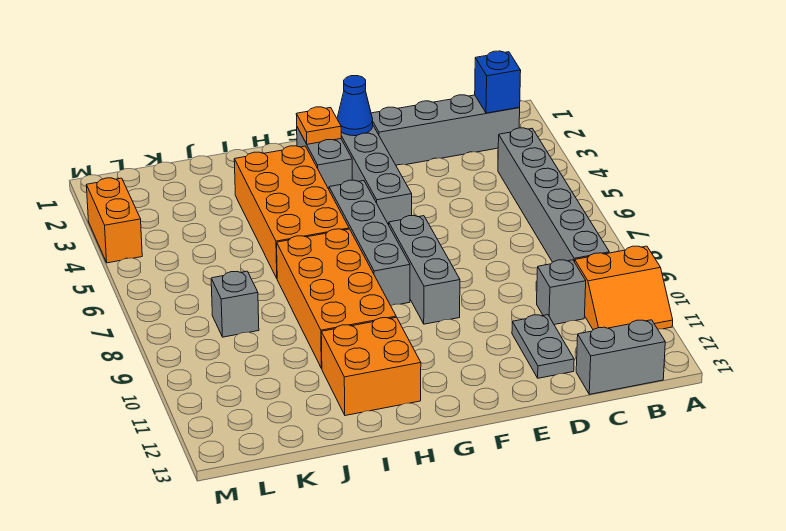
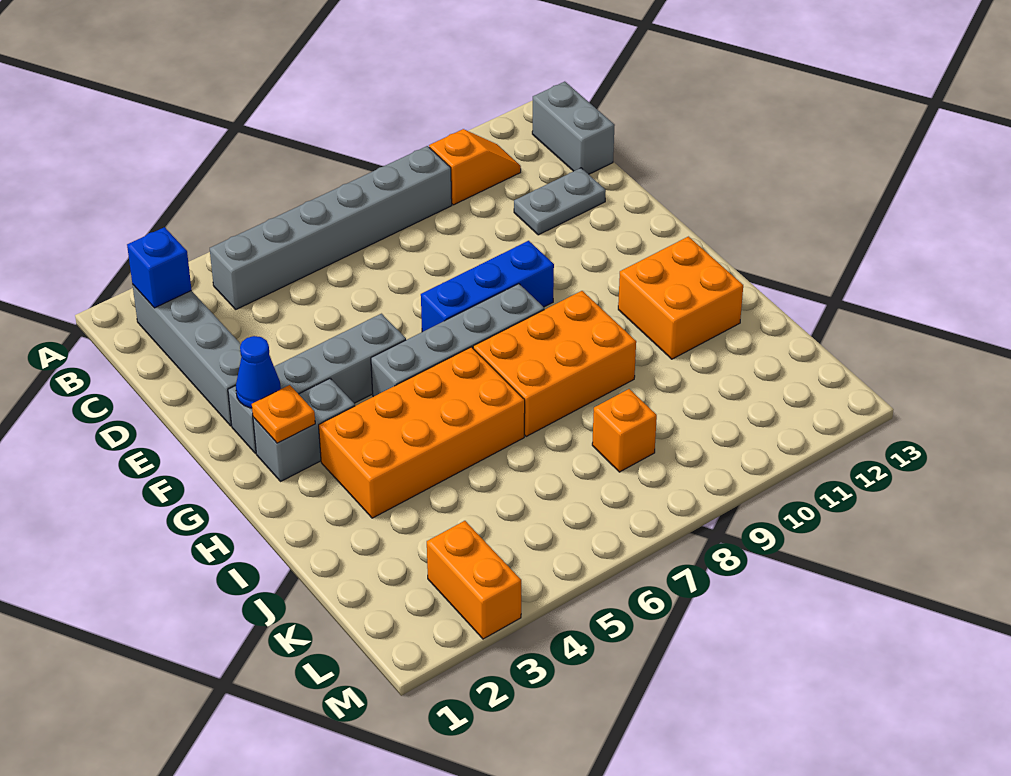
orange 2x2 slope [575,246,673,330] -> orange 1x2 slope [429,129,521,205]
grey 1x1 brick [537,260,586,325] -> none
grey 1x3 brick [389,216,460,324] -> blue 1x3 brick [421,241,554,332]
orange 2x4 brick [277,229,396,369] -> orange 2x3 brick [473,291,636,437]
grey 1x1 brick [211,271,259,337] -> orange 1x1 brick [592,389,657,472]
orange 1x2 brick [86,178,142,263] -> orange 1x2 brick turned to [427,521,521,639]

